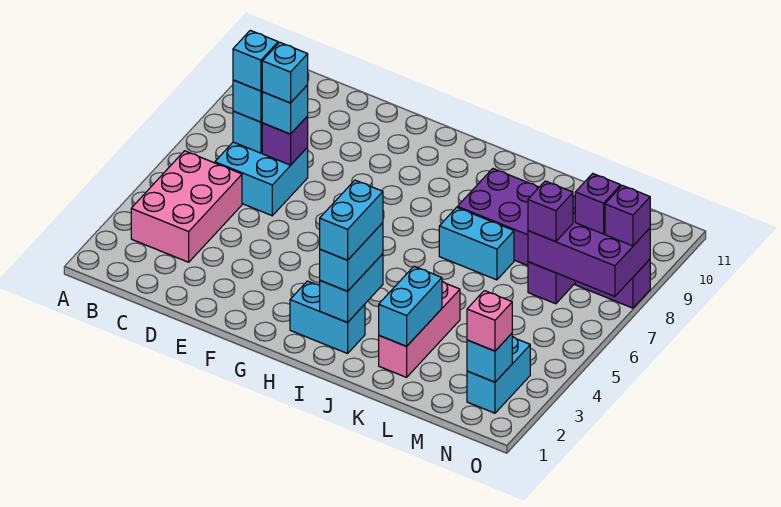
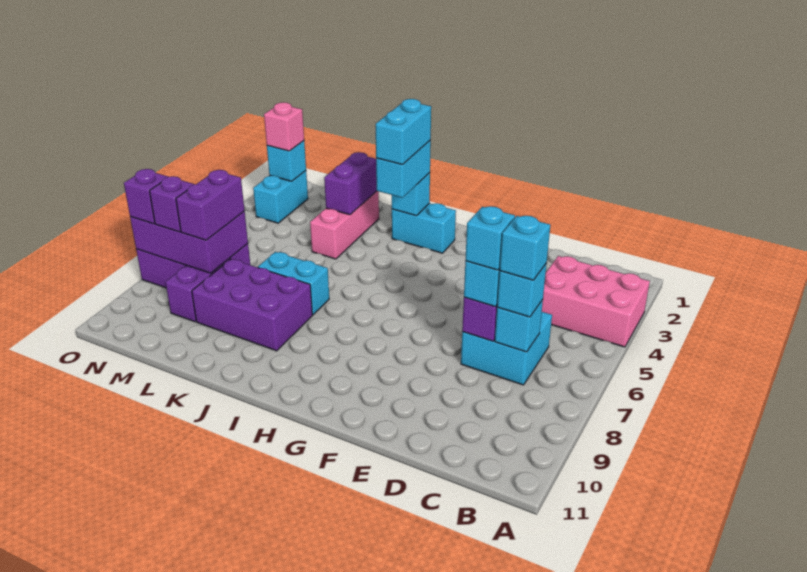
pink 2x3 brick [131,151,242,262] -> pink 2x3 brick turned to [542,256,650,347]
cyan 1x2 brick [320,254,383,322] -> cyan 1x1 brick [392,173,430,216]
cyan 1x2 brick [379,266,442,346] -> purple 1x2 brick [324,152,377,215]
purple 1x1 brick [528,181,573,242] -> purple 1x2 brick [176,170,245,240]

